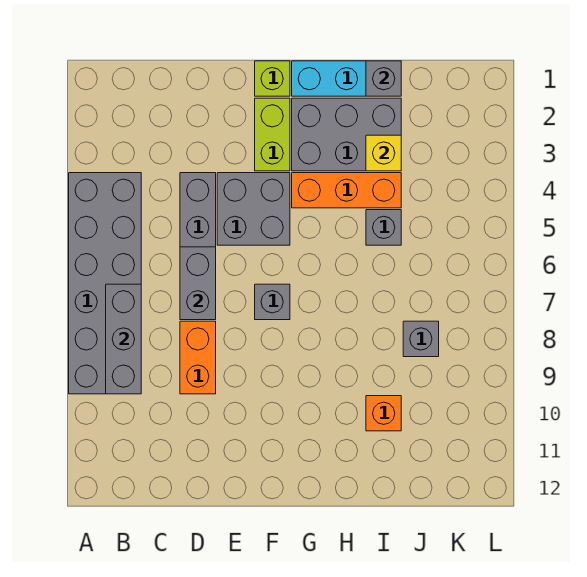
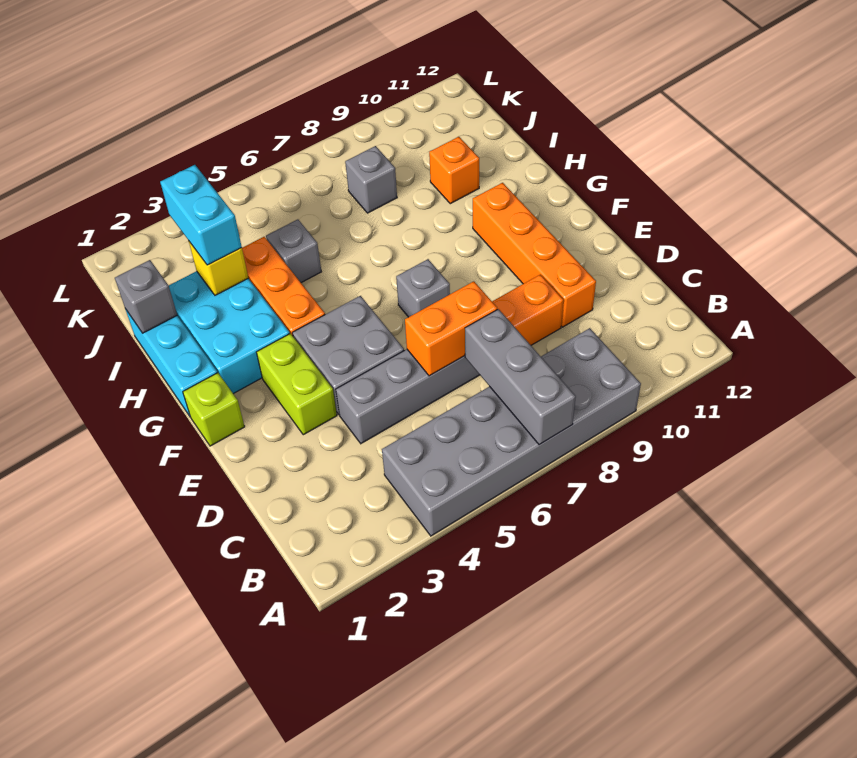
grey 1x3 brick [106,284,141,394] -> grey 1x3 brick turned to [465,309,576,445]
grey 1x2 brick [180,247,216,320] -> orange 1x2 brick [405,281,497,376]
none -> orange 1x4 brick [473,183,596,327]
lime 1x2 brick [255,98,290,171] -> lime 1x2 brick turned to [257,334,337,435]
grey 2x3 brick [292,98,401,171] -> cyan 2x3 brick [169,271,290,394]
none -> cyan 1x2 brick [160,165,242,265]

